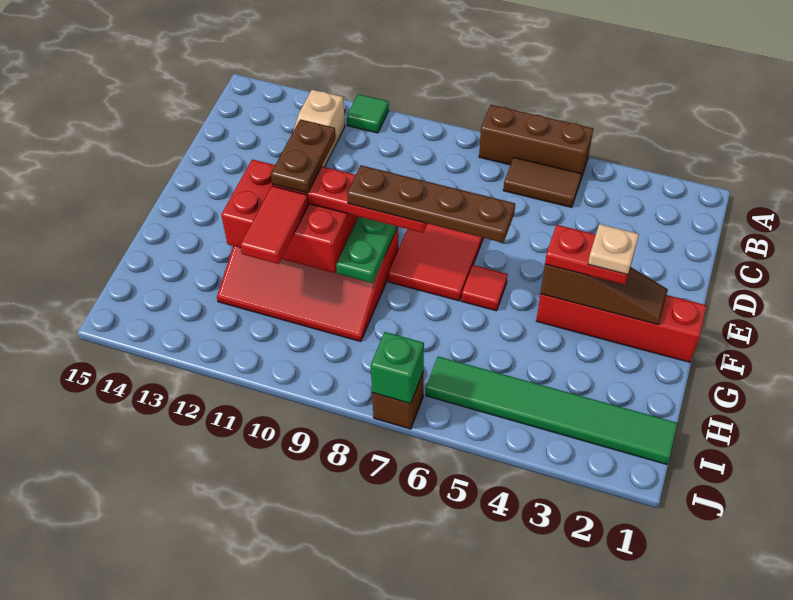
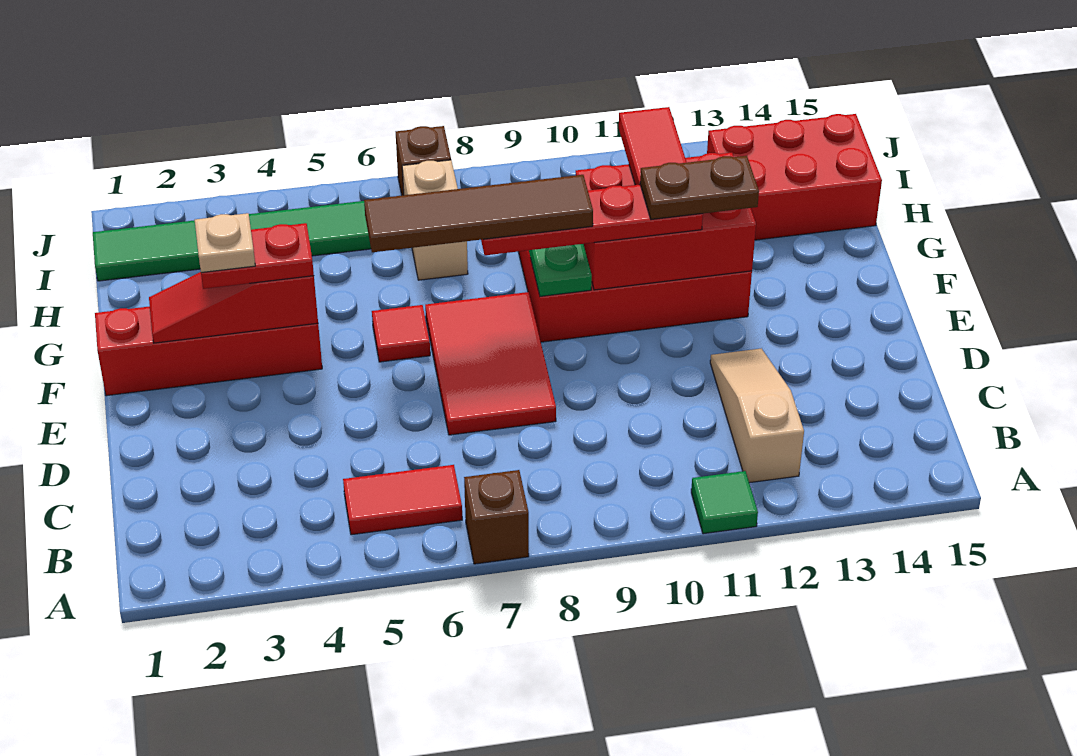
brown 1x3 brick [479,105,593,181] -> brown 1x1 brick [464,470,529,564]
brown 1x2 tile [503,158,581,208] -> red 1x2 tile [343,465,462,535]
brown 1x2 plate [271,119,336,193] -> brown 1x2 plate turned to [640,156,759,220]
brown 1x3 slope [540,264,668,325] -> red 1x3 slope [149,272,318,343]
brown 1x4 plate [347,165,515,243] -> brown 1x4 tile [364,175,593,252]
none -> tan 1x2 brick [402,160,468,280]
none -> red 2x3 brick [707,114,882,240]
green 1x1 brick [371,332,424,403] -> none

